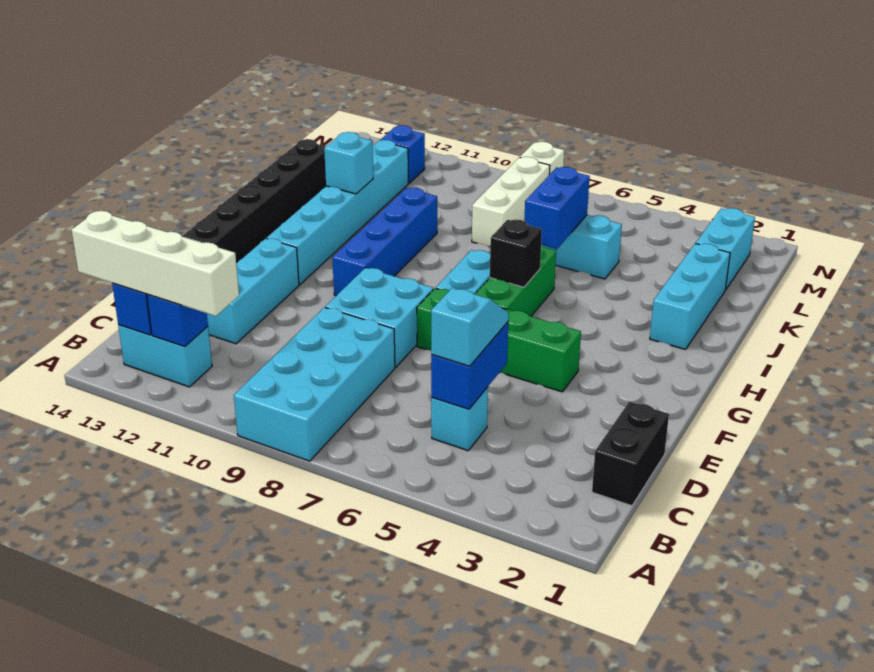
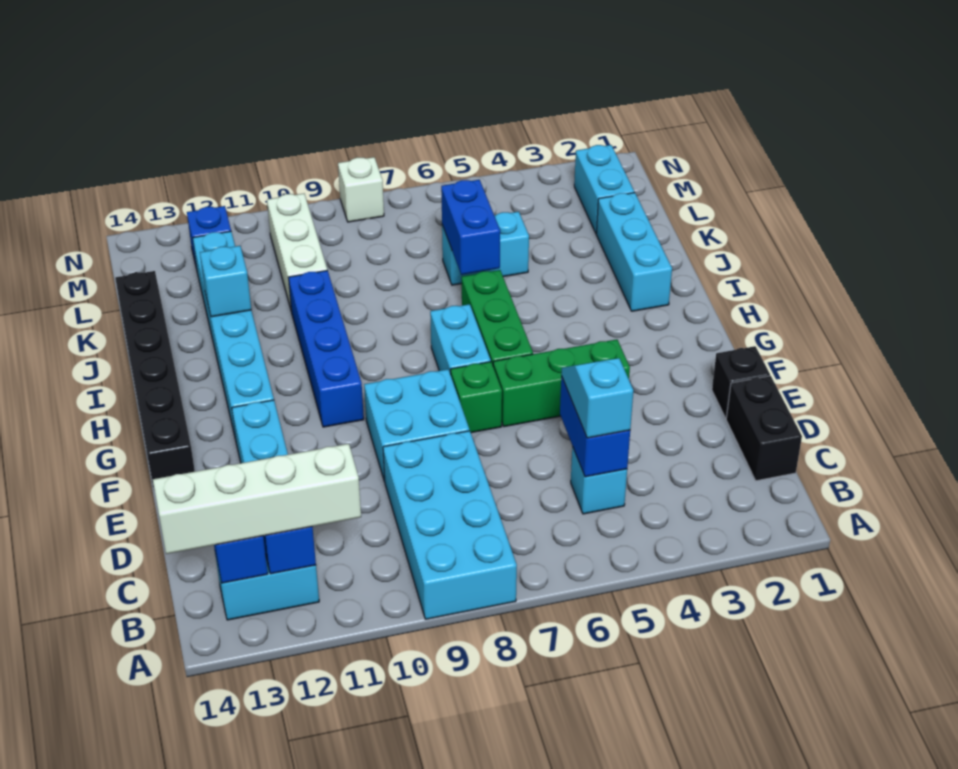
black 1x1 brick [490,220,542,287] -> black 1x1 brick moved to [712,346,770,418]
white 1x3 brick [472,157,550,247] -> white 1x3 brick moved to [267,194,327,312]

